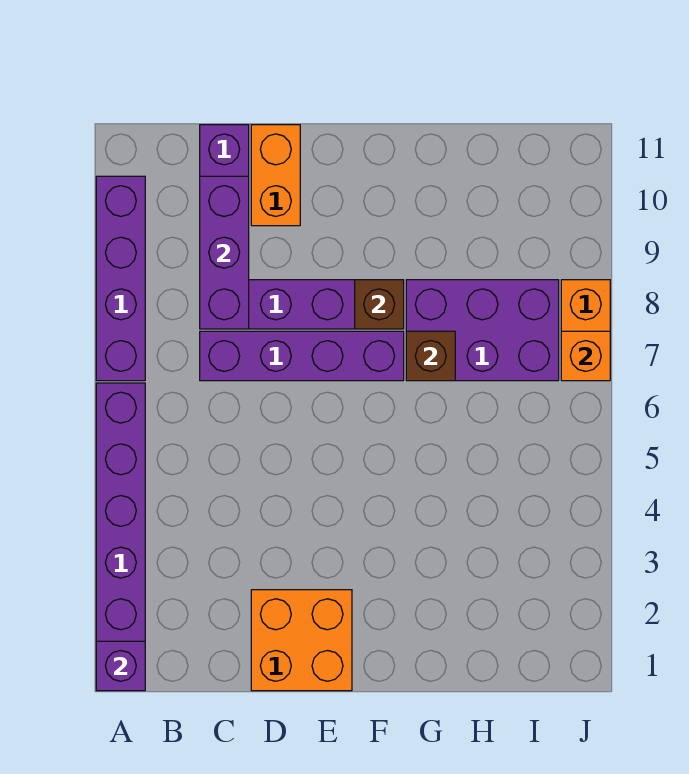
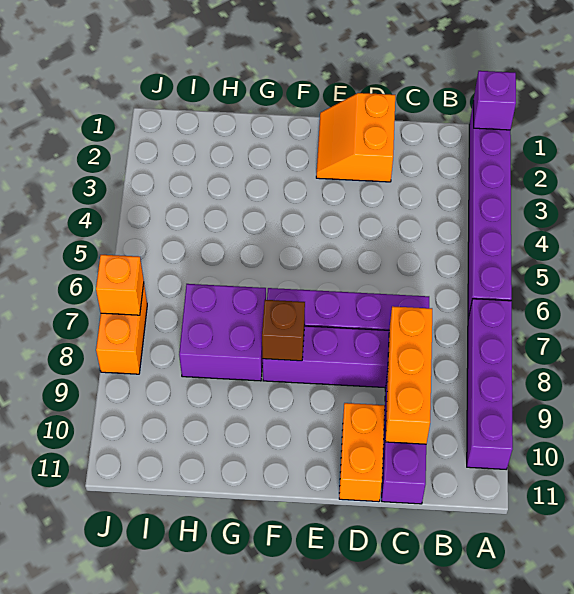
purple 1x3 brick [200,176,249,329] -> orange 1x3 brick [385,306,432,444]
orange 2x2 brick [251,590,352,691] -> orange 2x2 slope [316,93,395,182]
purple 2x3 brick [406,280,559,381] -> purple 2x2 brick [179,284,266,381]
brown 1x1 brick [406,331,455,381] -> none

